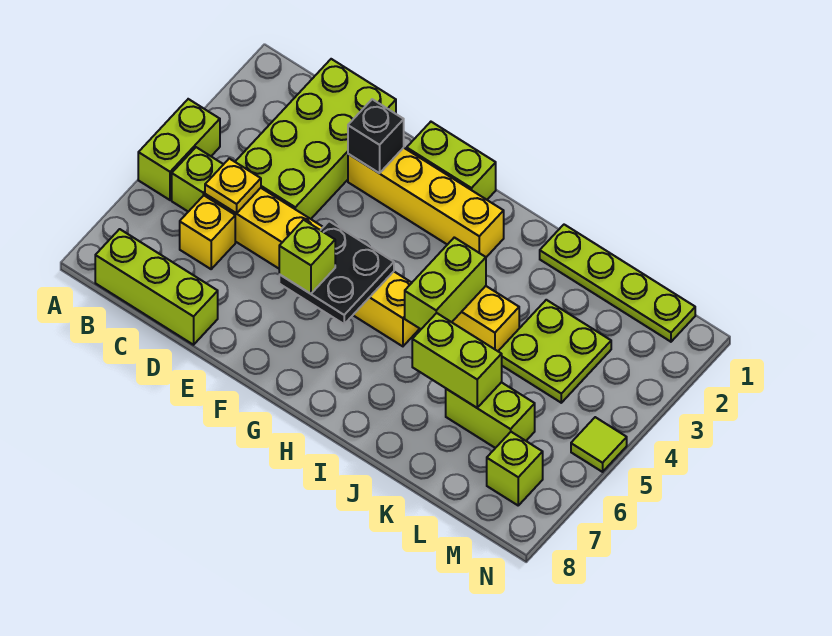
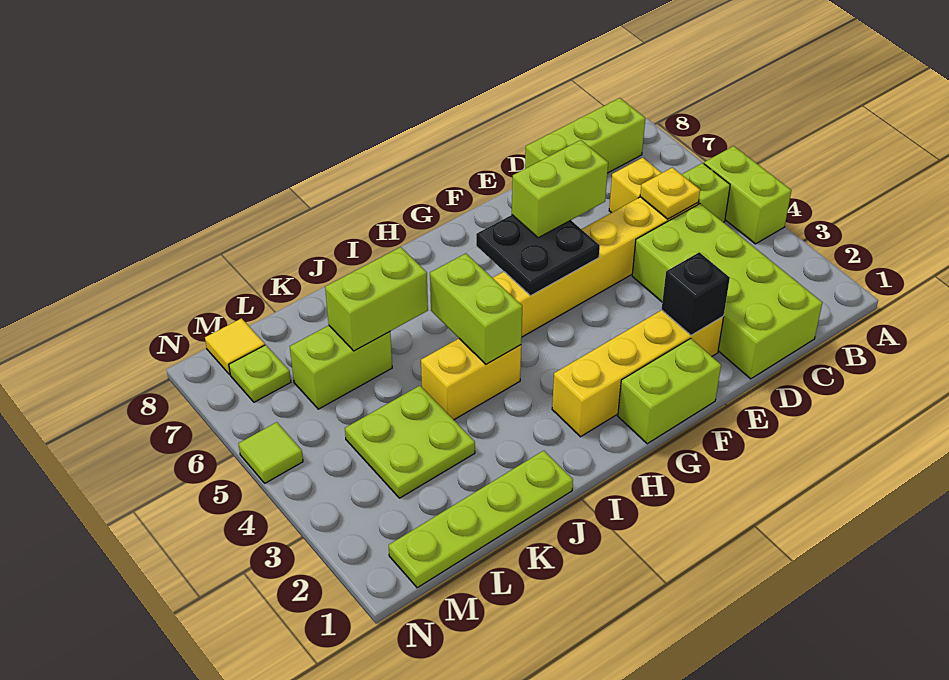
lime 1x1 brick [279,220,335,294] -> lime 1x2 brick [512,140,608,238]
lime 1x1 brick [487,432,543,505] -> lime 1x1 plate [229,345,291,402]
none -> yellow 1x1 tile [205,318,265,375]

